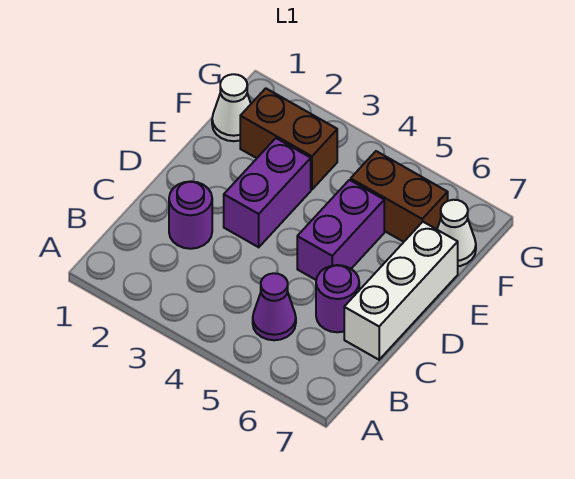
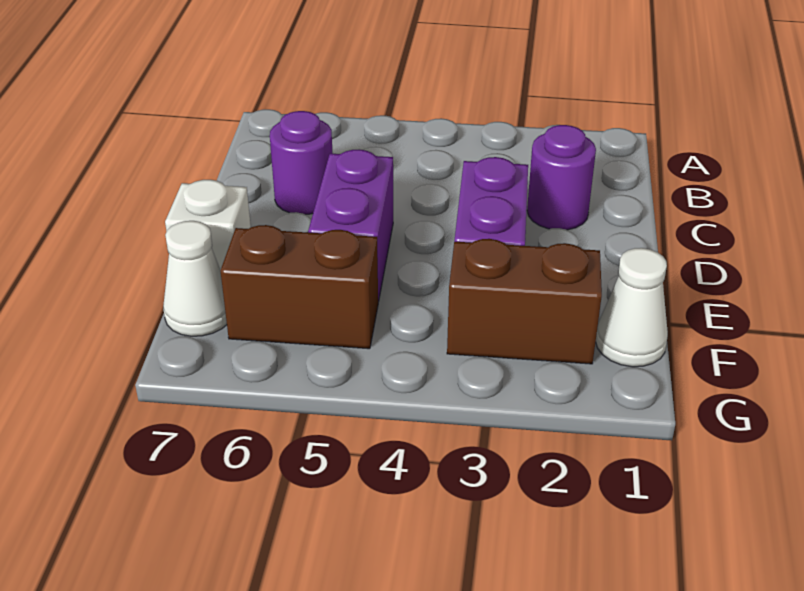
purple 1x1 cone [253,273,296,340] -> none
white 1x3 brick [344,222,458,360] -> white 1x1 brick [165,180,251,270]

